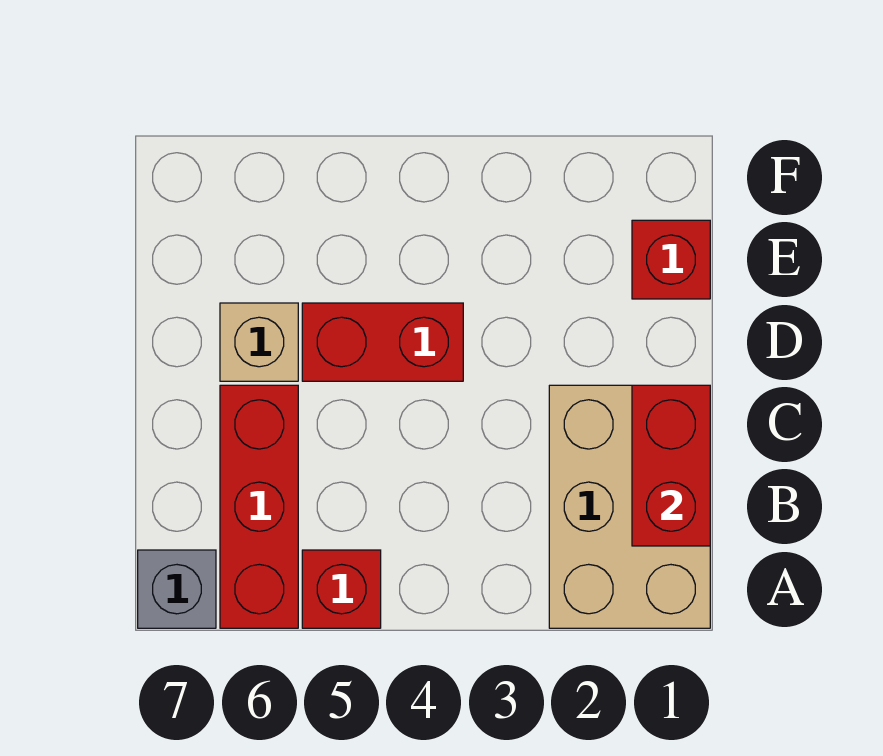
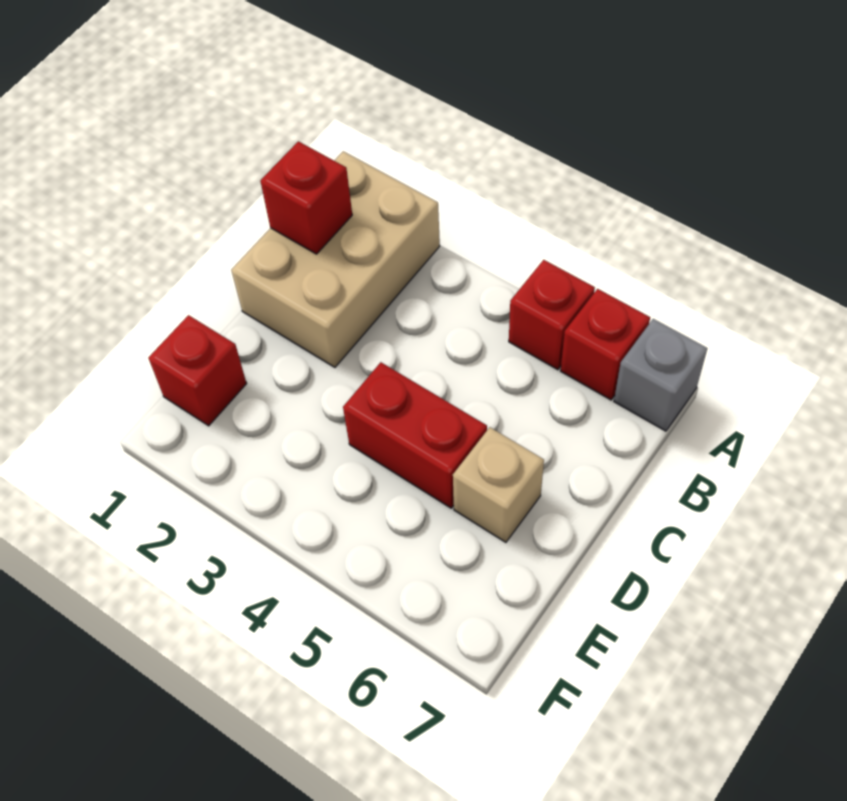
red 1x3 brick [220,385,298,628] -> red 1x1 brick [561,289,650,400]
red 1x2 brick [632,385,710,546] -> red 1x1 brick [260,141,352,254]

